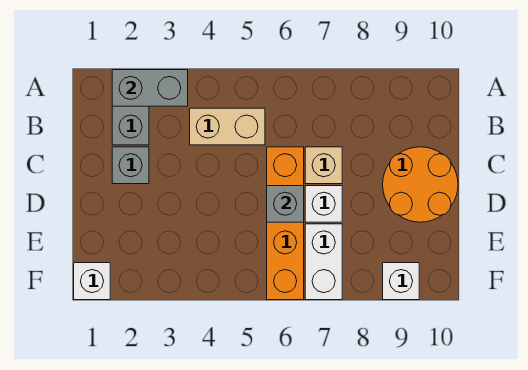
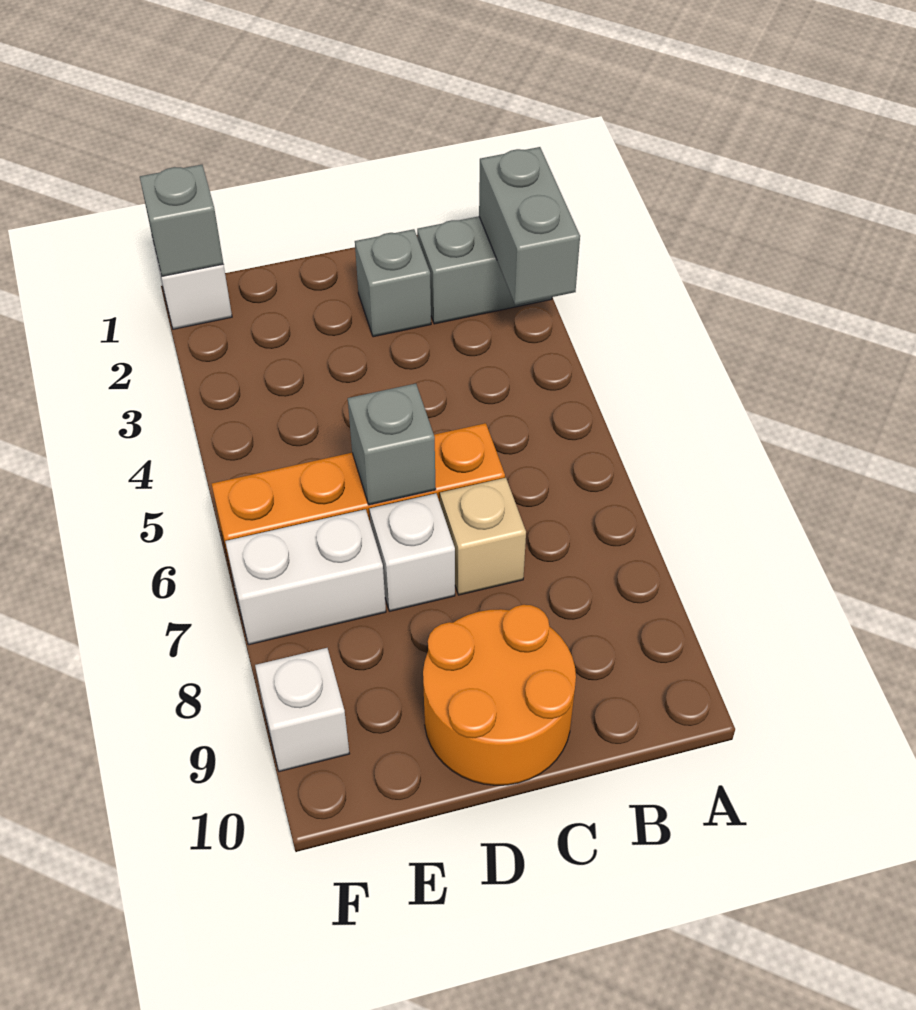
tan 1x2 brick [190,108,265,145] -> none
none -> grey 1x1 brick [140,165,223,276]

